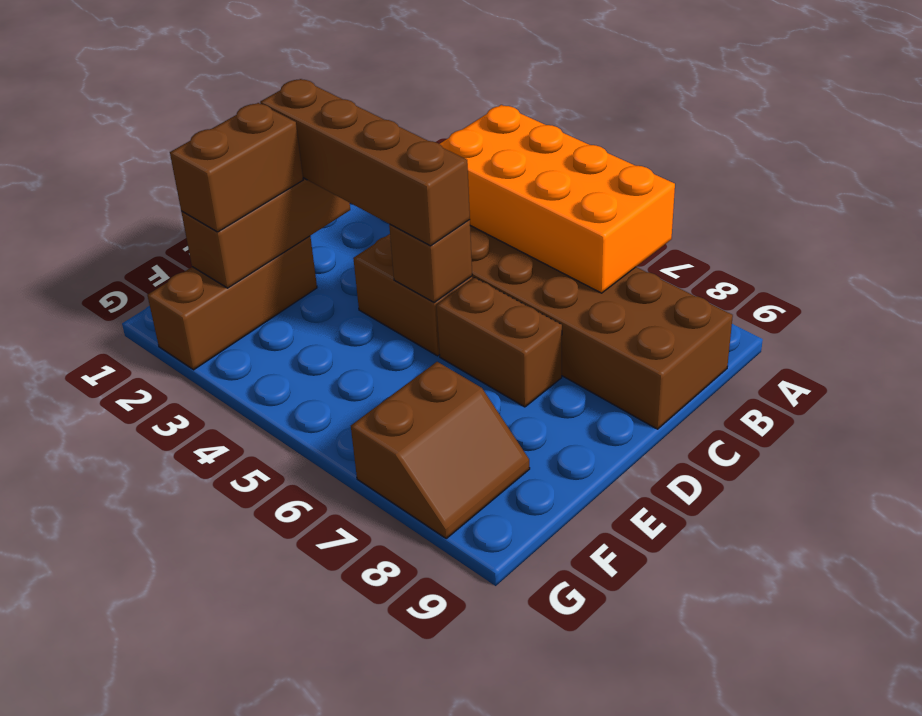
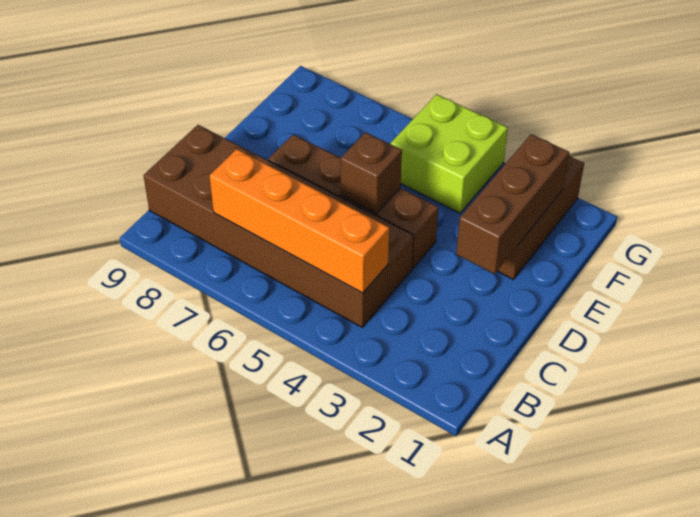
orange 2x4 brick [440,105,675,293] -> orange 1x4 brick [209,149,389,293]
brown 1x4 brick [260,79,470,246] -> none
brown 1x2 brick [170,103,303,232] -> none
none -> lime 2x2 brick [391,94,508,213]
brown 2x2 slope [351,362,530,538] -> none

